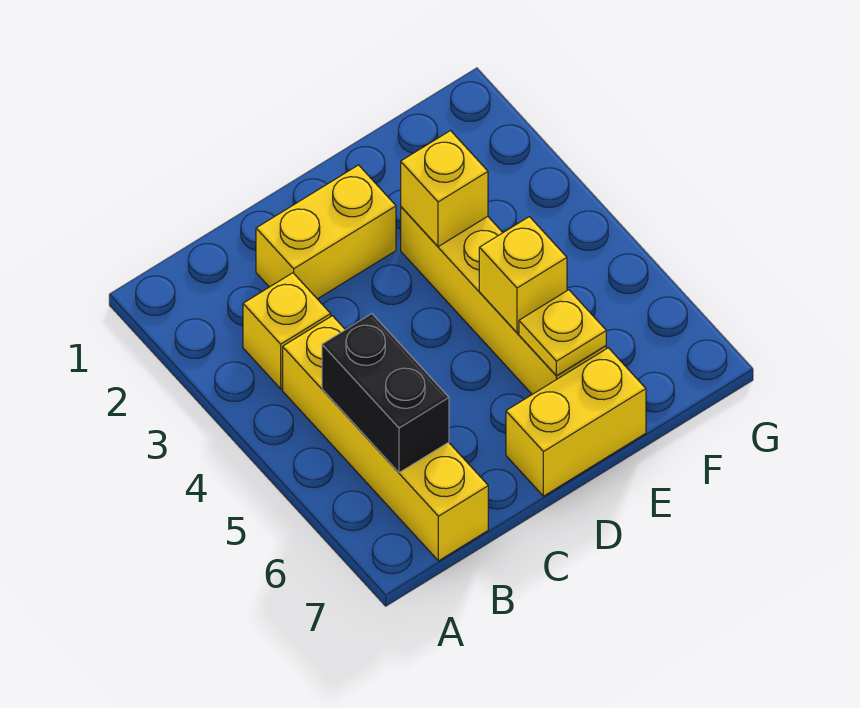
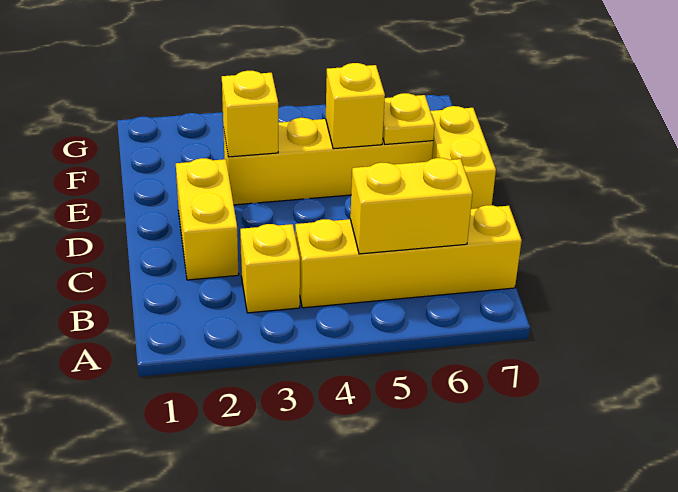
black 1x2 brick [322,314,449,473] -> yellow 1x2 brick [350,158,473,254]

